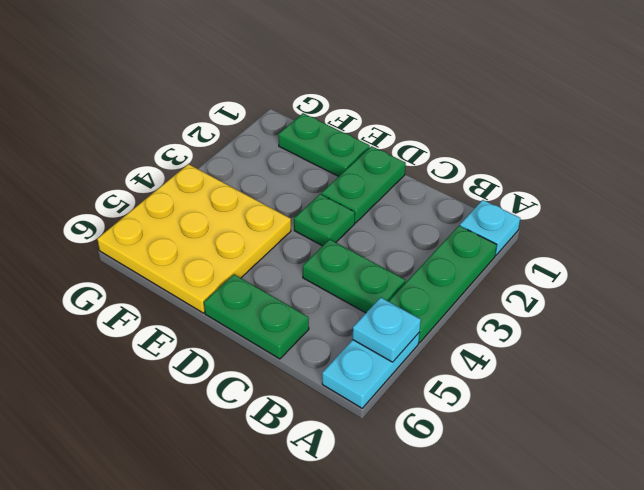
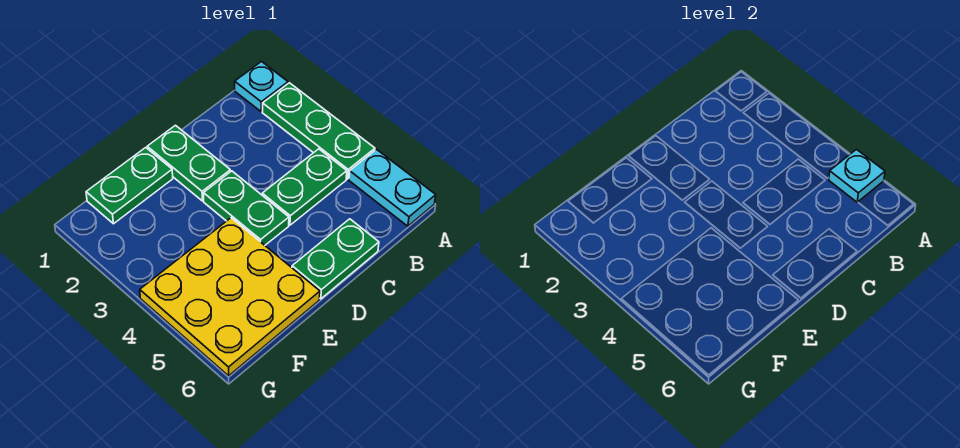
green 1x1 plate [294,194,355,246] -> green 1x2 plate [204,171,289,245]

